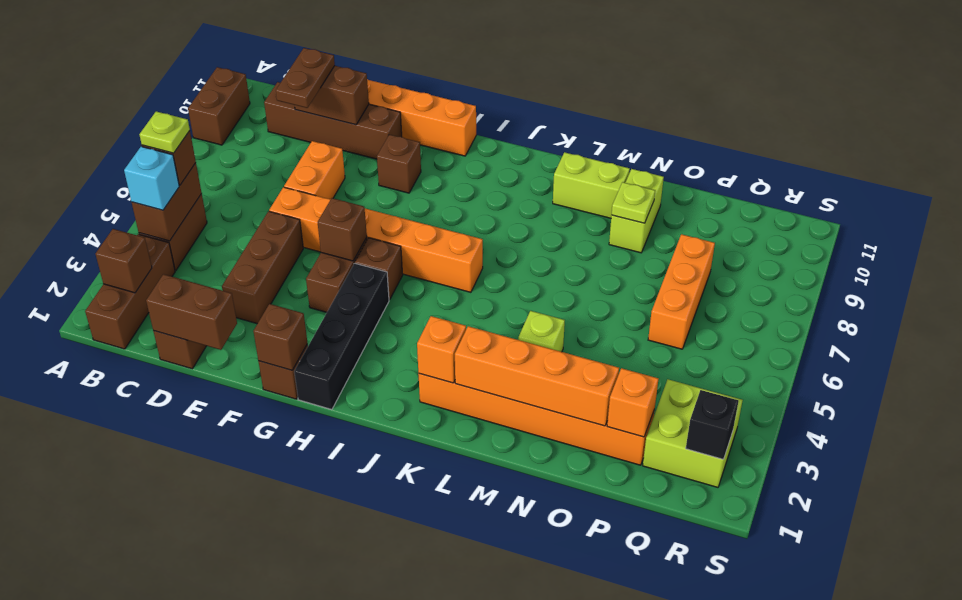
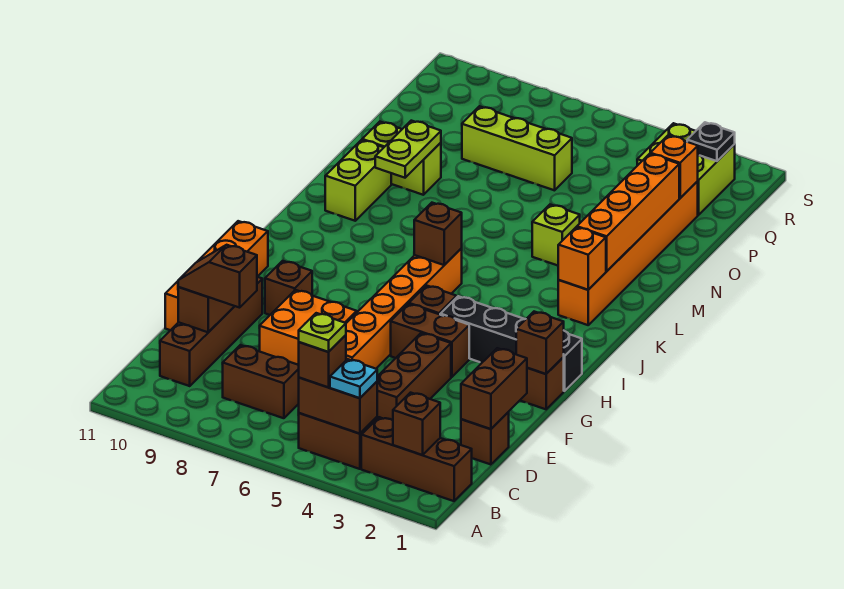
brown 1x2 brick [188,67,250,145] -> brown 1x2 brick moved to [223,345,299,418]
cyan 1x1 brick [124,147,179,210] -> cyan 1x1 plate [330,359,377,398]
brown 1x2 plate [276,48,335,108] -> brown 1x2 slope [178,245,257,308]
brown 1x3 brick [222,211,303,324] -> brown 1x3 brick turned to [377,333,451,420]
orange 1x2 brick [284,141,345,199] -> orange 2x2 brick [260,290,357,365]
brown 1x1 brick [317,198,367,261] -> brown 1x1 brick moved to [414,203,462,265]
lime 1x1 plate [612,182,655,223] -> lime 1x2 plate [375,121,441,178]
orange 1x3 brick [648,234,715,349] -> lime 1x3 brick [462,106,572,190]
black 1x1 brick [686,390,738,459] -> black 1x1 plate [687,122,735,161]

